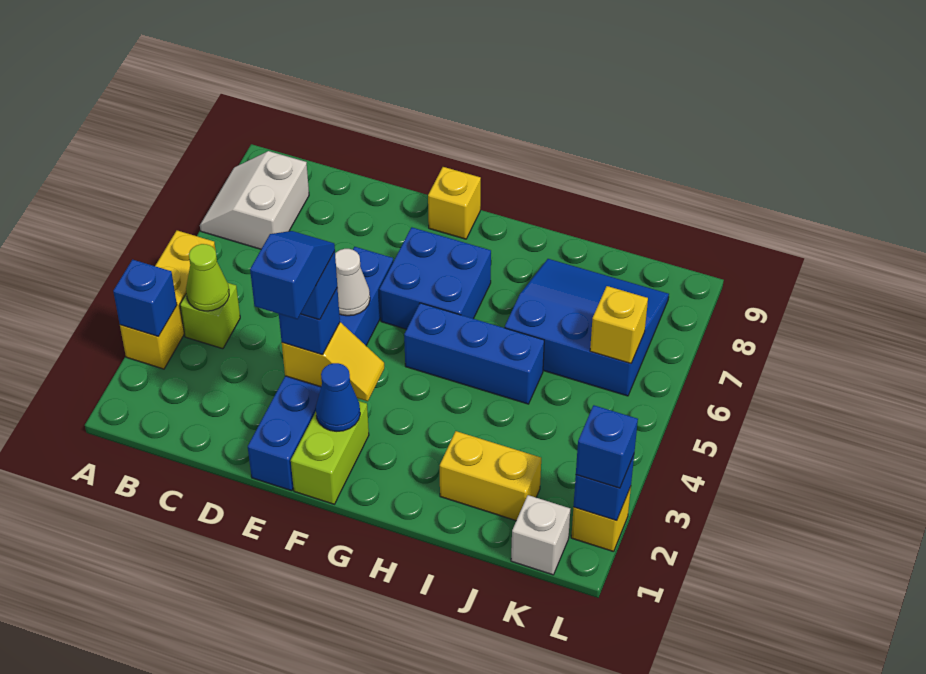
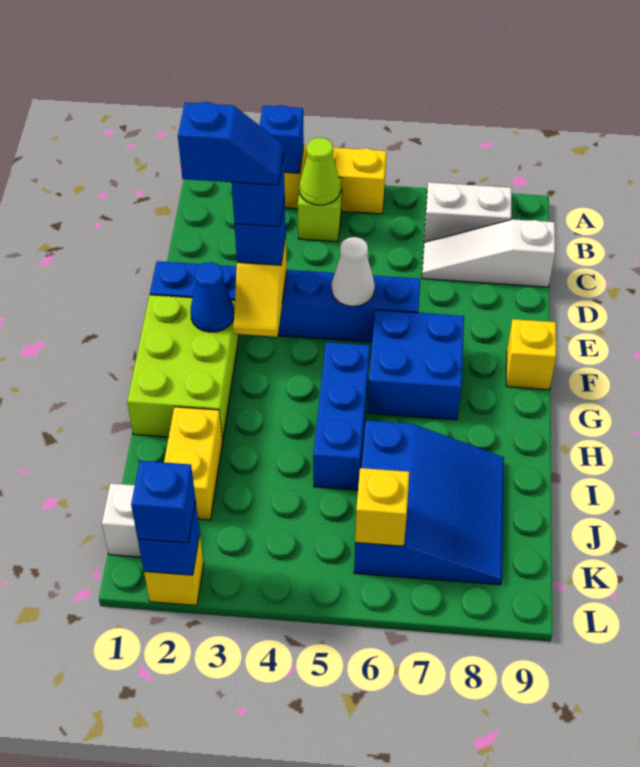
none -> white 1x3 slope [422,219,555,287]
lime 1x2 brick [291,401,369,504] -> lime 2x3 brick [127,295,239,441]

